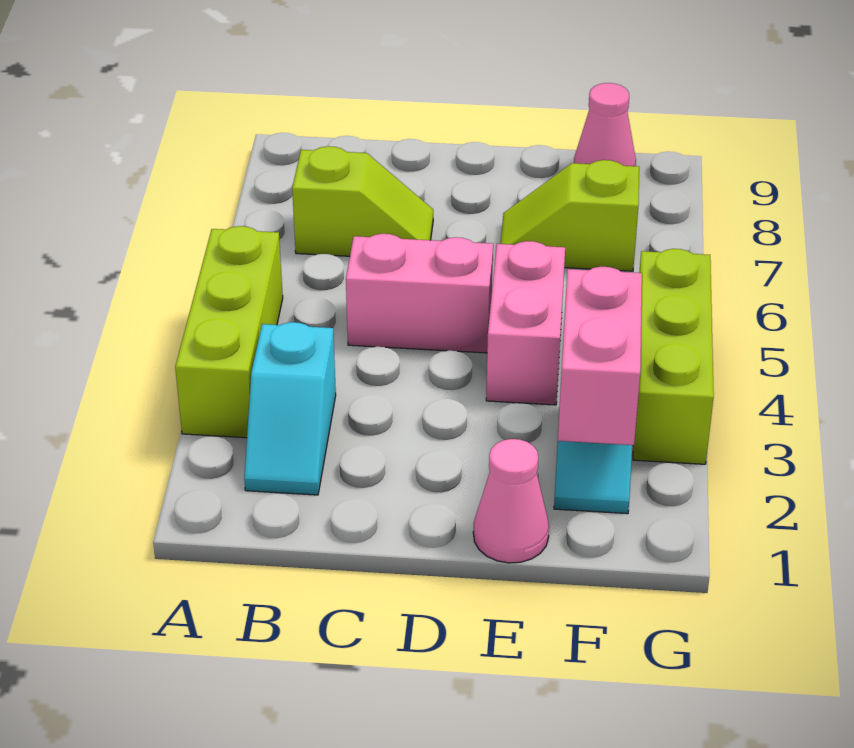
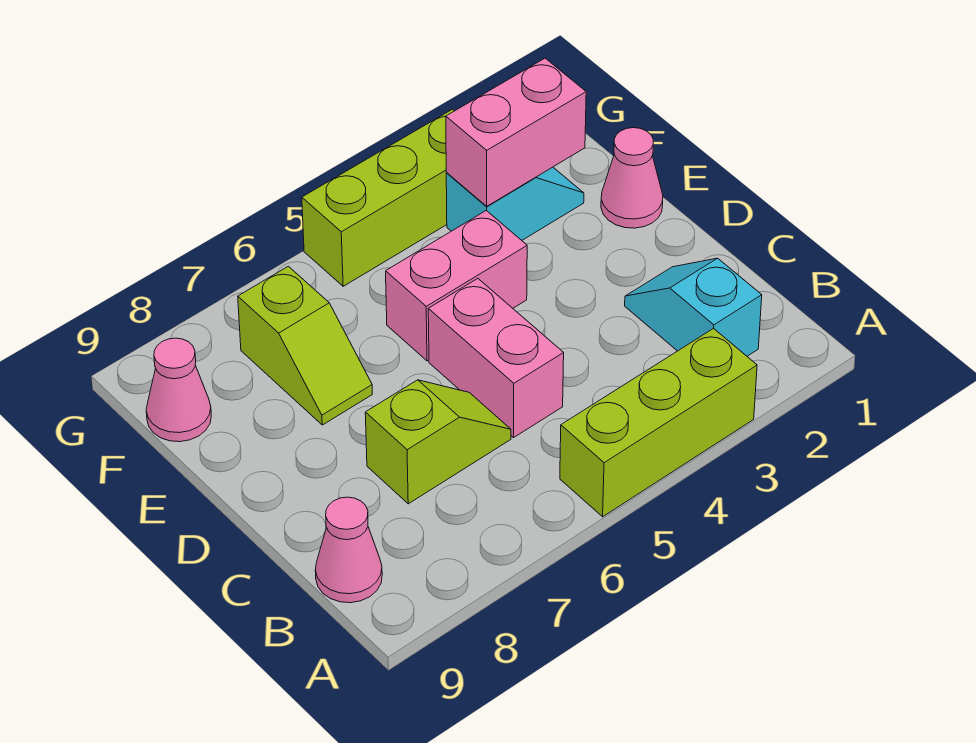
cyan 1x2 slope [244,322,336,495] -> cyan 1x2 slope turned to [625,258,762,356]
lime 1x2 slope [292,146,433,256] -> lime 1x2 slope turned to [365,380,511,504]
none -> pink 1x1 cone [315,497,382,603]

